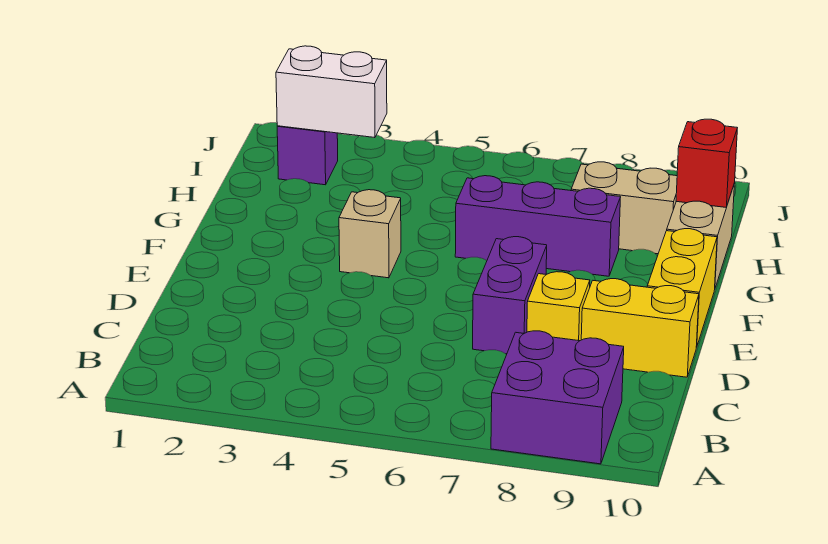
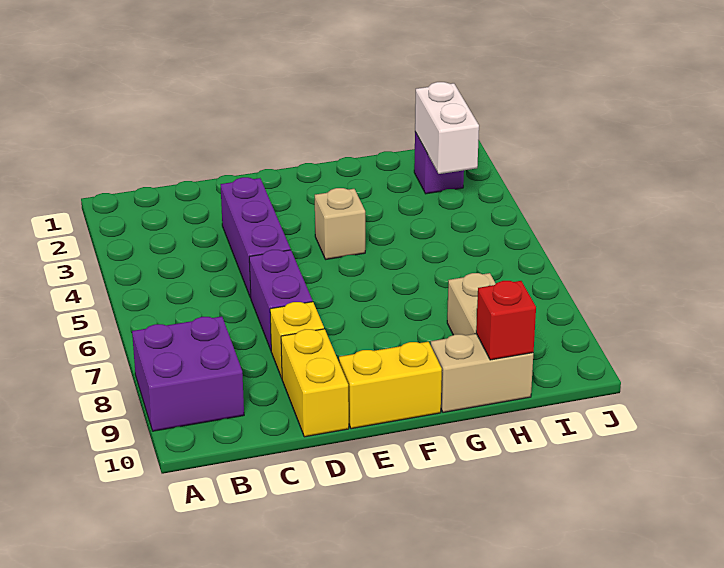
purple 1x2 brick [473,237,547,354] -> purple 1x2 brick turned to [249,250,313,350]
purple 1x3 brick [455,176,620,276] -> purple 1x3 brick moved to [221,177,291,298]

